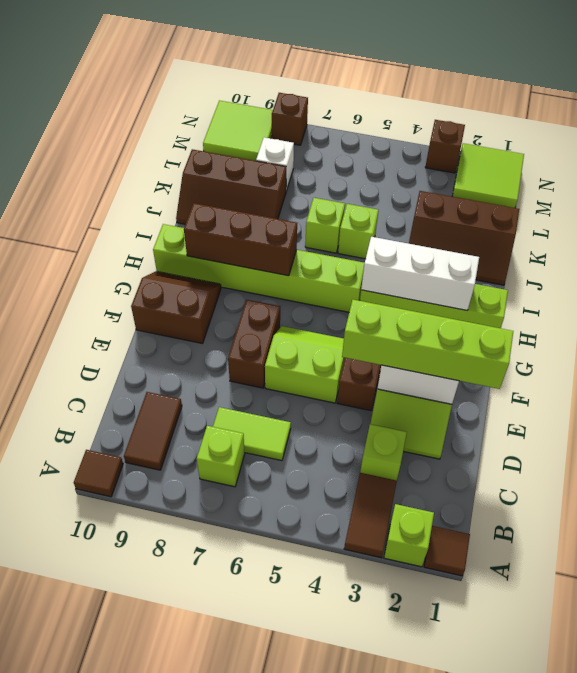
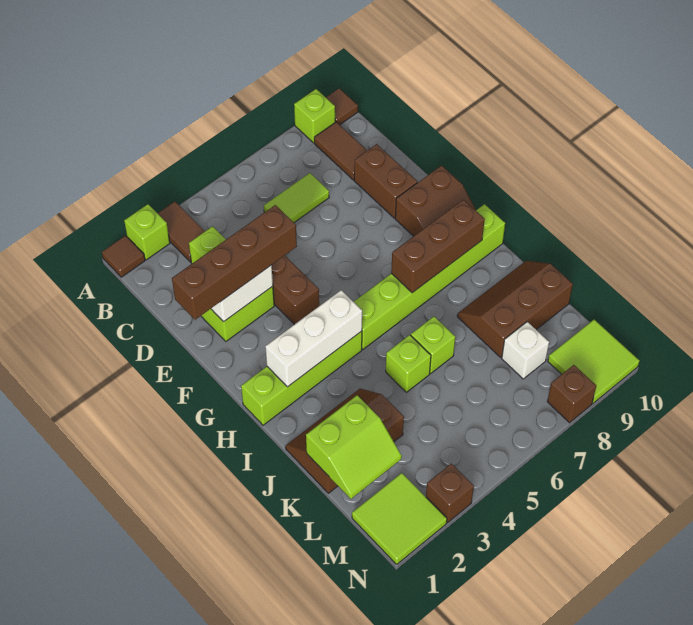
lime 1x1 brick [197,426,245,487] -> lime 1x1 brick moved to [294,89,335,143]
lime 1x4 brick [342,300,513,389] -> brown 1x4 brick [172,205,297,320]
lime 2x2 slope [265,326,345,403] -> lime 2x2 slope moved to [306,395,402,499]
brown 1x2 brick [228,300,280,388] -> brown 1x2 brick moved to [354,144,417,218]

